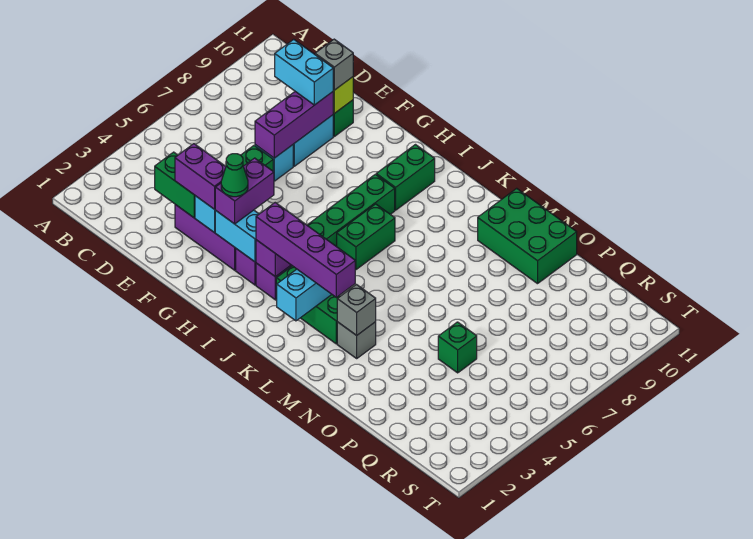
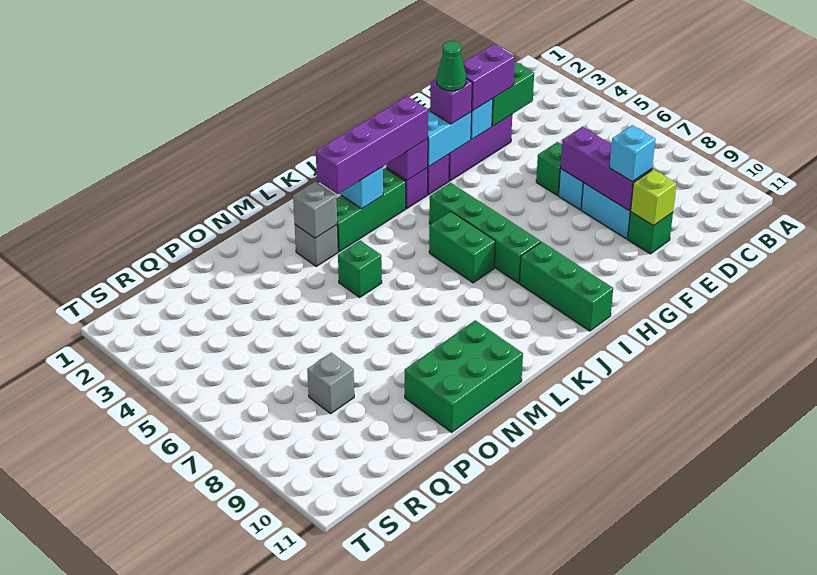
cyan 1x2 brick [275,39,333,105] -> cyan 1x1 brick [609,125,655,182]
grey 1x1 brick [315,39,353,90] -> grey 1x1 brick moved to [307,353,354,414]
purple 1x2 brick [215,158,274,224] -> purple 1x1 brick [430,78,472,124]
green 1x2 brick [376,145,435,210] -> green 1x3 brick [519,242,613,331]
green 1x1 brick [438,322,477,373] -> green 1x1 brick moved to [338,241,382,297]

